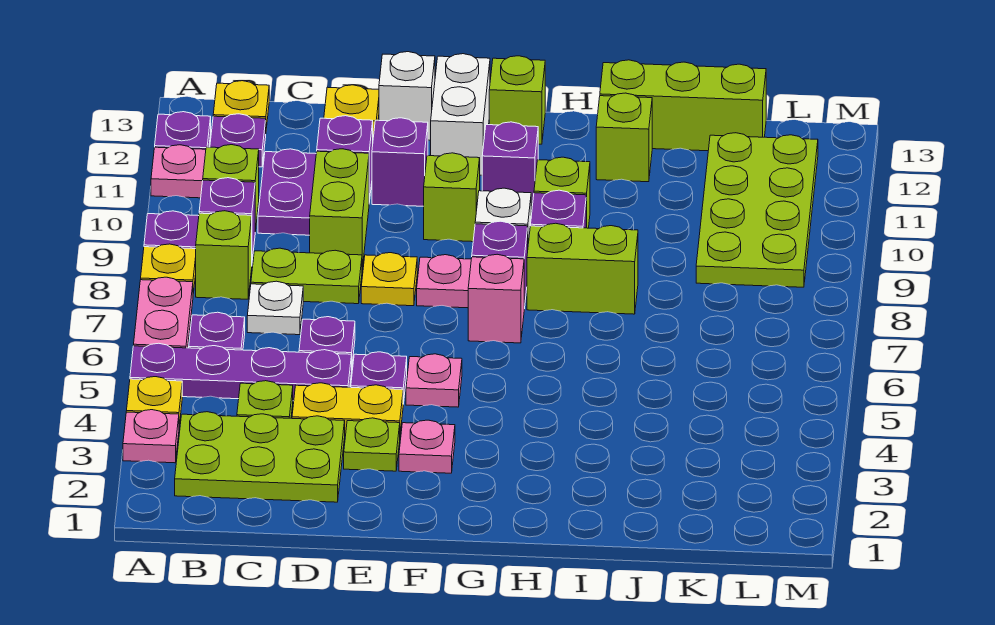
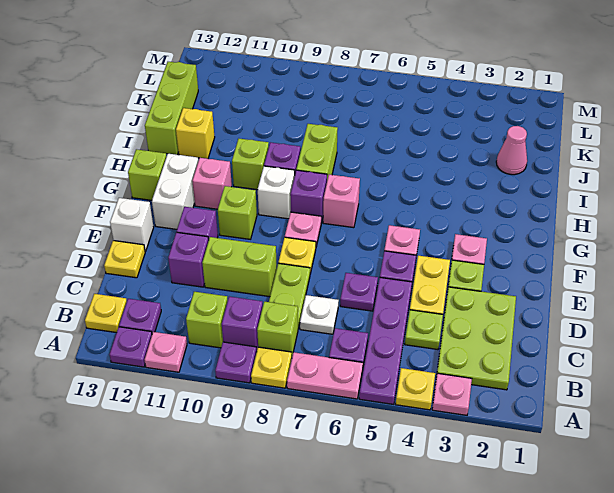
purple 1x2 plate [258,149,316,235] -> none
white 1x2 brick [431,54,490,175] -> white 1x2 brick turned to [152,154,198,229]
purple 1x1 brick [482,122,538,211] -> pink 1x1 brick [192,158,232,209]
lime 1x1 brick [596,93,652,182] -> yellow 1x1 brick [176,108,215,159]
none -> pink 1x1 cone [496,126,527,175]
lime 2x4 plate [696,133,818,287] -> none

